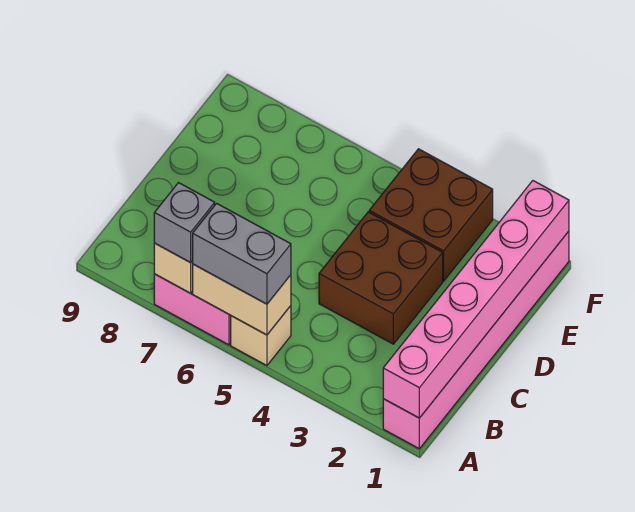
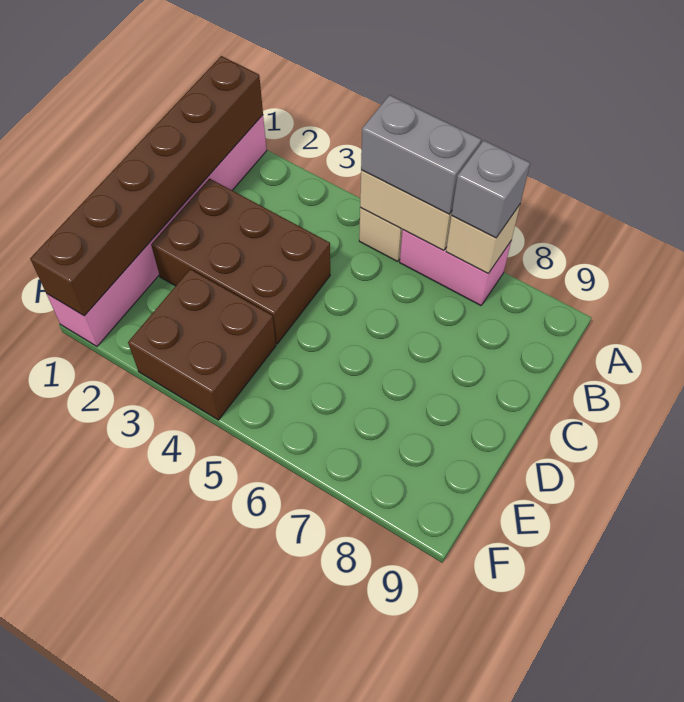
pink 1x6 brick [383,181,569,418] -> brown 1x6 brick [30,56,263,316]
brown 2x2 brick [319,212,443,344] -> brown 2x3 brick [151,179,330,344]

